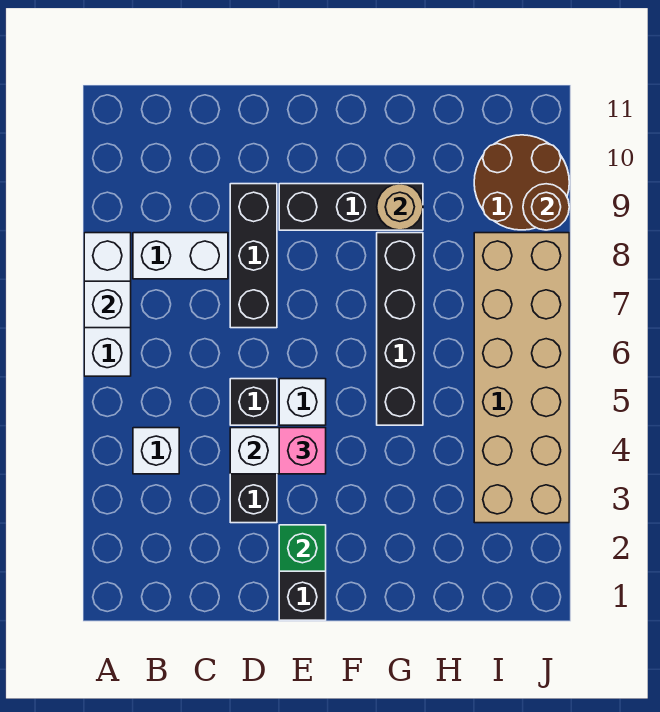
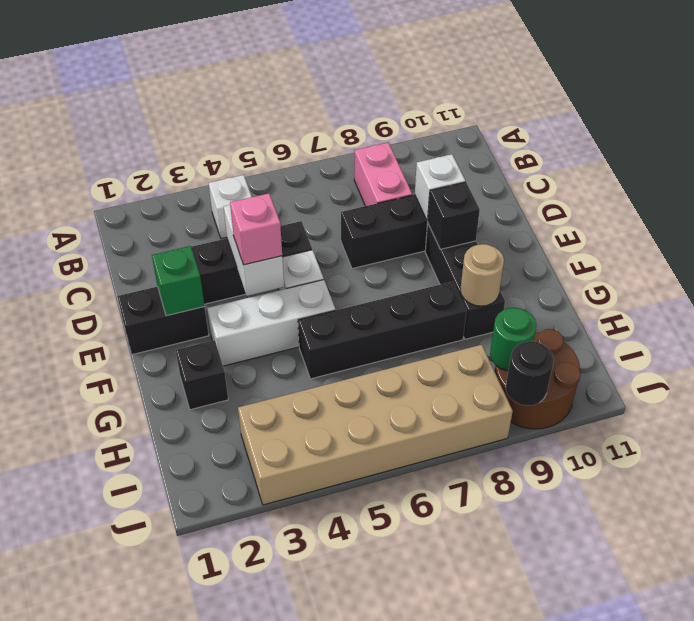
white 1x3 brick [84,233,131,376] -> white 1x3 brick moved to [207,280,335,366]
white 1x1 brick [84,281,131,328] -> white 1x1 brick moved to [415,154,465,221]
white 1x2 brick [133,233,228,279] -> pink 1x2 brick [354,143,412,206]
none -> black 1x1 brick [428,182,480,249]
none -> black 1x1 brick [176,340,228,410]
none -> green 1x1 round brick [490,308,536,371]
brown 1x1 round brick [523,184,569,230] -> black 1x1 round brick [506,341,554,406]

